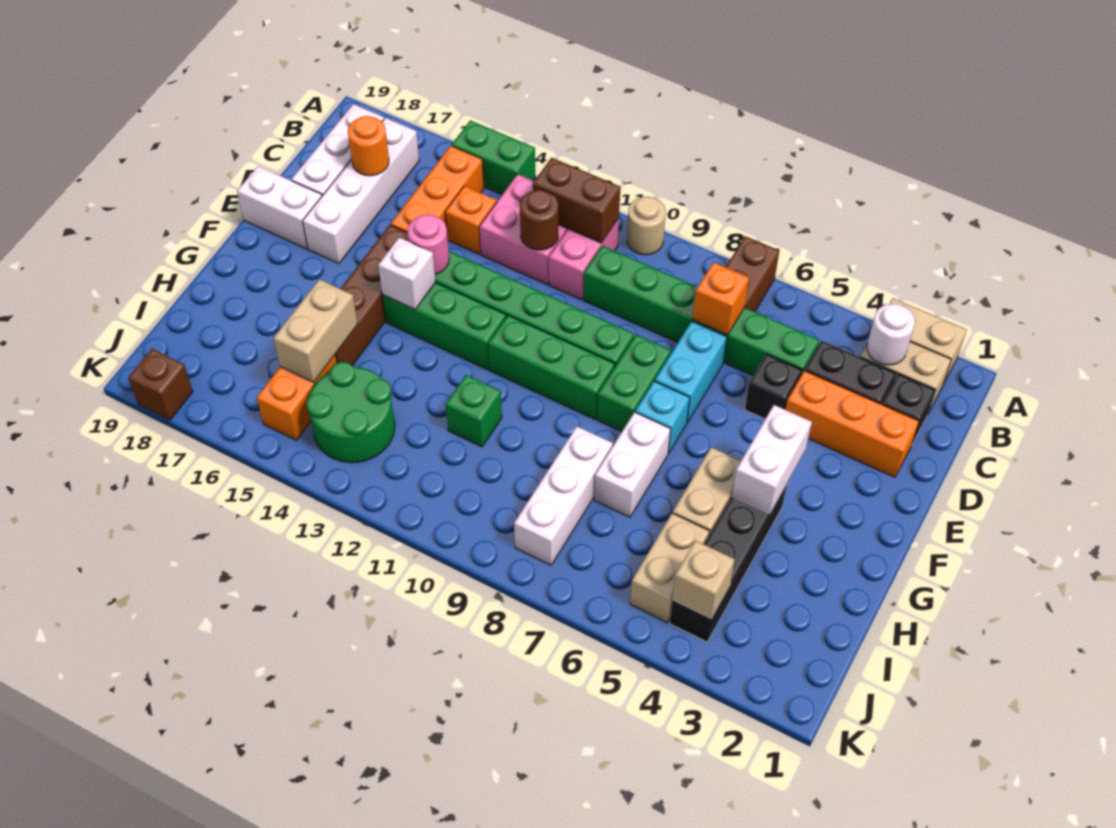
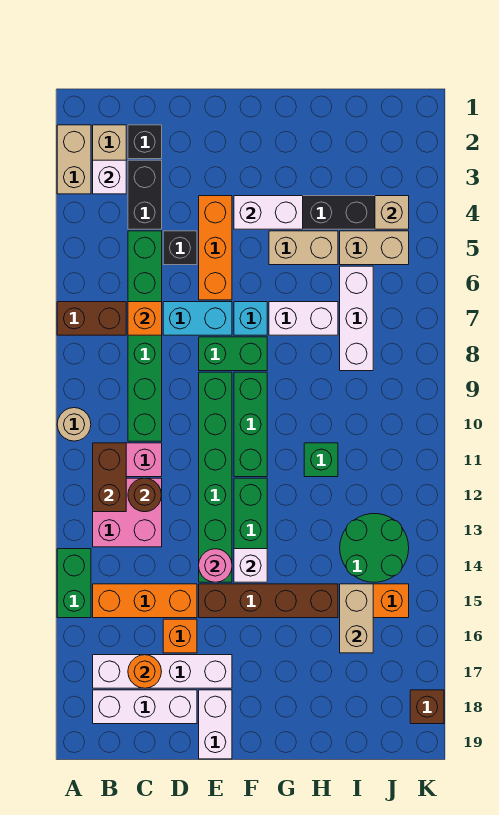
white 1x1 round brick [867,304,915,365] -> white 1x1 brick [93,160,126,194]
orange 1x1 brick [445,186,497,254] -> orange 1x1 brick moved to [163,619,197,653]
orange 1x3 brick [785,371,919,477] -> orange 1x3 brick moved to [199,196,232,300]
white 1x3 brick [514,427,613,565] -> white 1x3 brick turned to [340,266,373,371]
tan 1x2 brick [273,279,358,382] -> tan 1x2 brick turned to [340,584,373,653]

